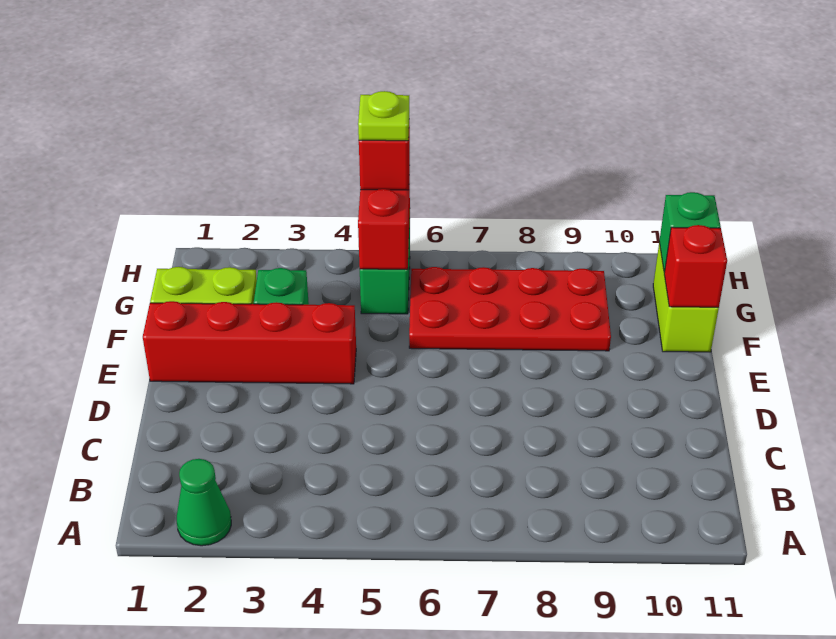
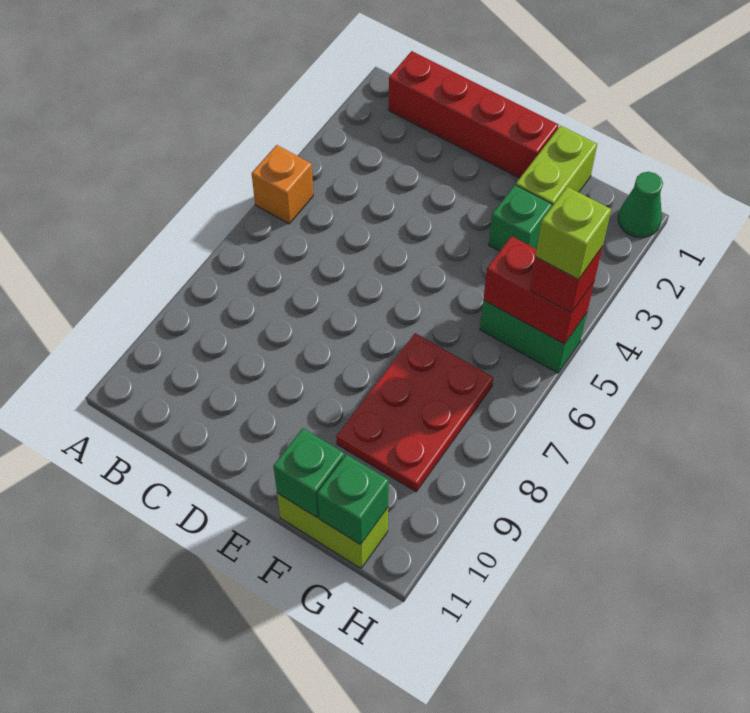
green 1x1 cone [177,459,231,546] -> green 1x1 cone moved to [618,172,663,238]
none -> orange 1x1 brick [252,145,313,224]
red 1x4 brick [143,301,356,384] -> red 1x4 brick turned to [389,51,558,178]
red 2x4 plate [409,267,611,351] -> red 2x3 plate [336,333,493,492]
red 1x1 brick [664,225,727,307] -> green 1x1 brick [273,428,344,517]
lime 1x1 plate [358,91,409,141] -> lime 1x1 brick [536,187,611,280]

